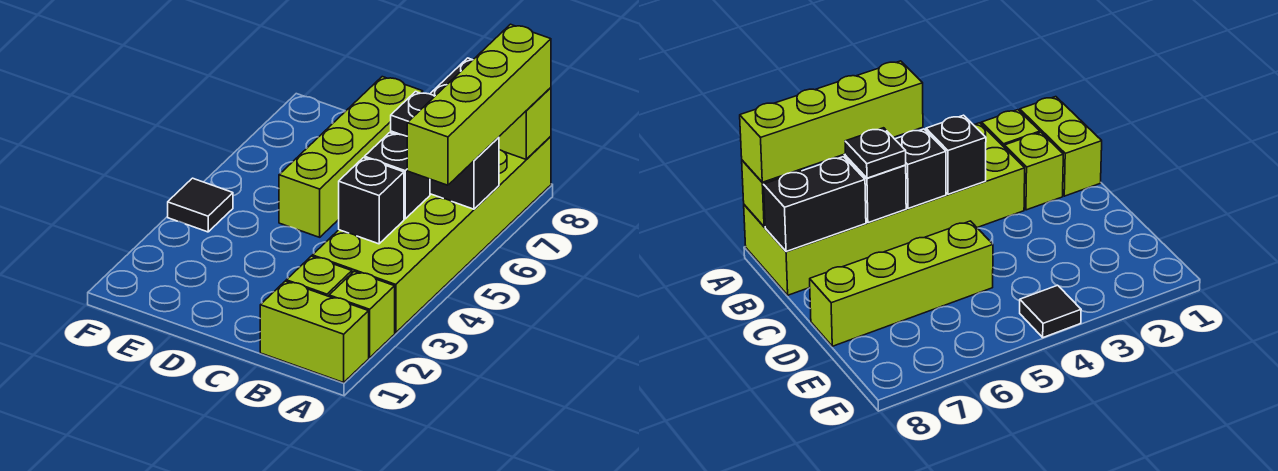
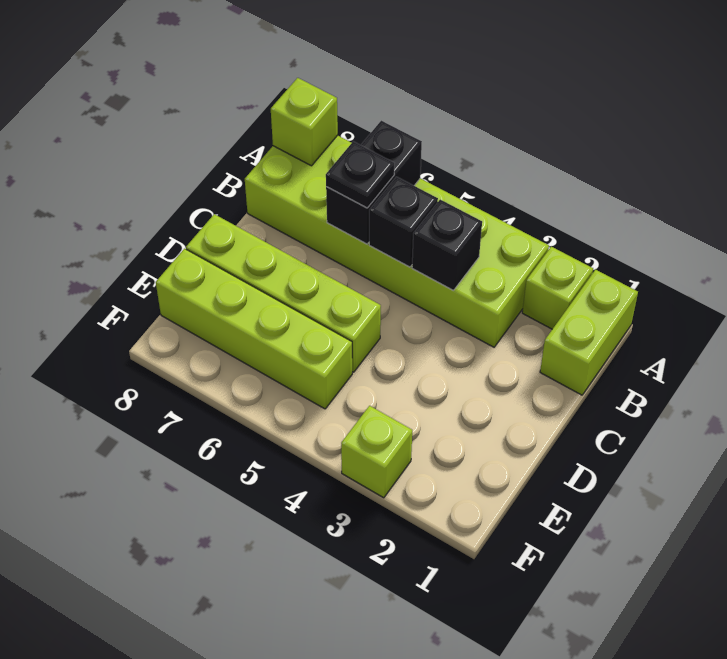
lime 1x4 brick [407,24,551,185] -> lime 1x4 brick moved to [156,249,352,409]
lime 1x1 brick [286,256,352,296] -> lime 1x1 brick moved to [341,406,412,498]
black 1x2 brick [763,157,866,252] -> none
black 1x1 tile [168,178,233,232] -> none

